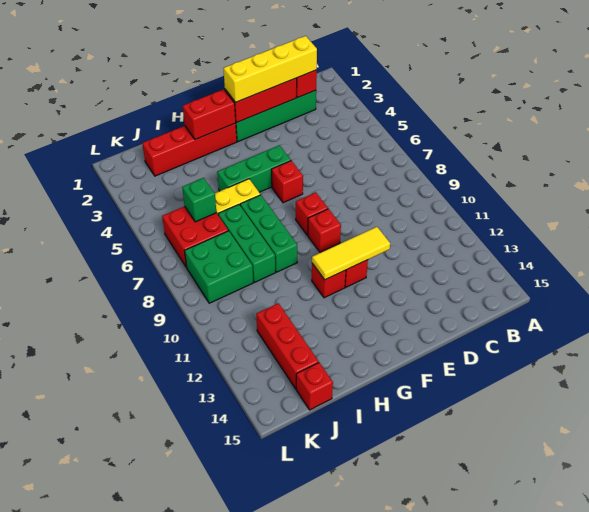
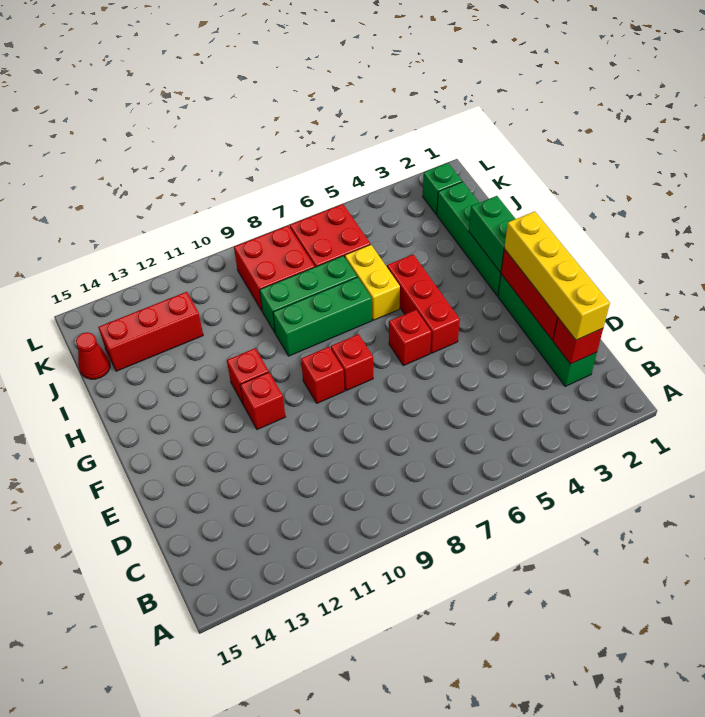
yellow 1x3 tile [312,227,390,280] -> none
green 1x3 brick [217,145,291,192] -> red 1x3 brick [387,255,460,353]
red 1x4 brick [142,123,237,176] -> green 1x4 brick [437,182,501,296]
red 1x2 brick [183,89,236,139] -> green 1x2 brick [469,196,515,272]
green 1x1 brick [182,178,216,222] -> green 1x1 brick moved to [423,163,462,215]
green 2x2 brick [185,231,253,303] -> red 2x2 brick [234,226,315,311]
red 1x1 brick [296,363,333,410] -> red 1x1 cone [76,332,110,379]

